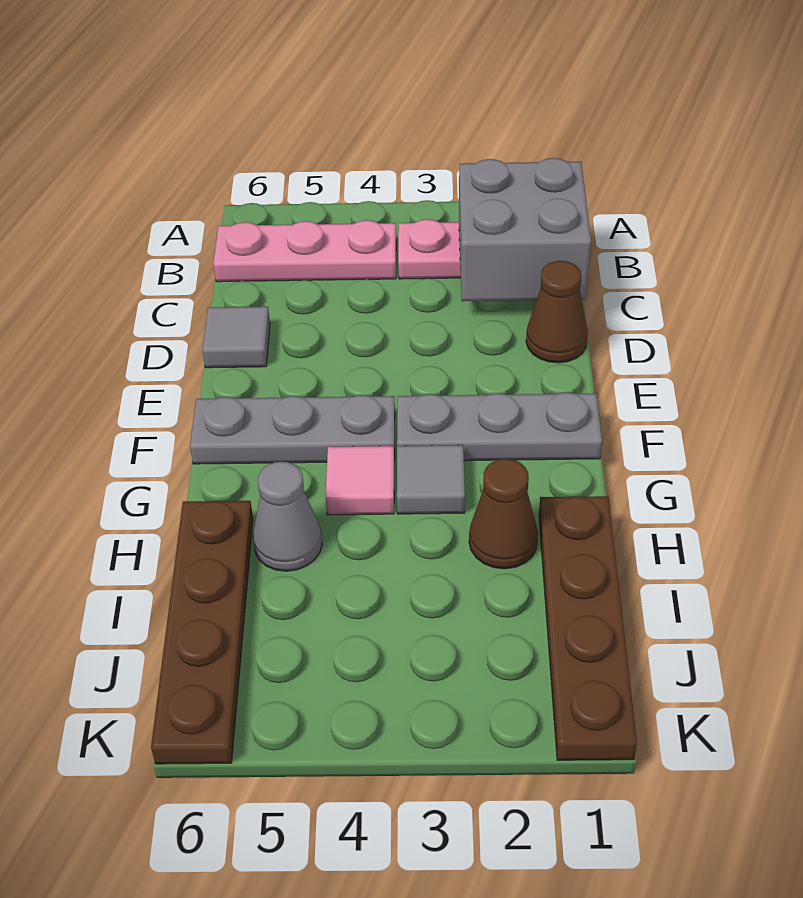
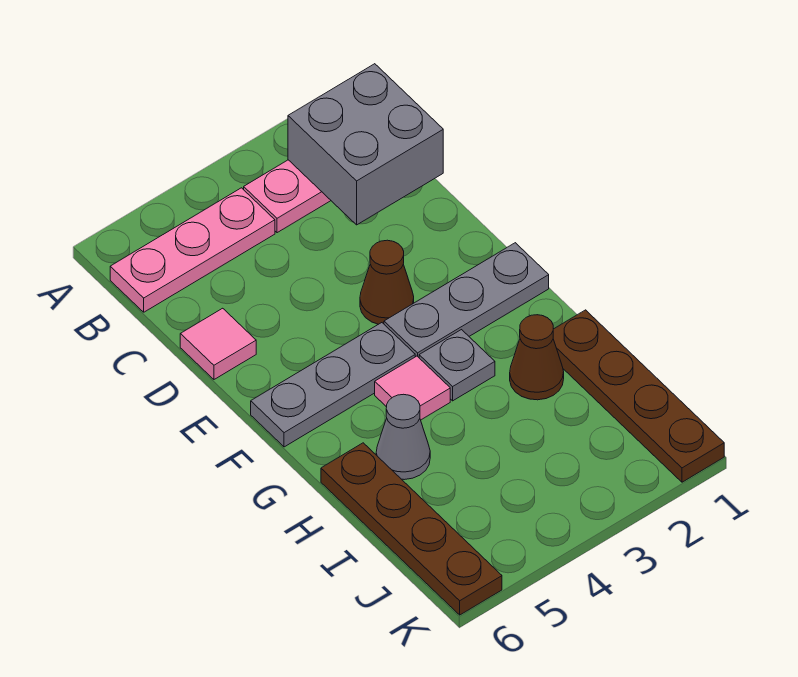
brown 1x1 cone [526,261,588,363] -> brown 1x1 cone moved to [360,240,414,324]
grey 1x1 tile [202,307,270,368] -> pink 1x1 tile [180,308,256,379]
grey 1x1 tile [397,445,465,514] -> grey 1x1 plate [419,330,495,401]

